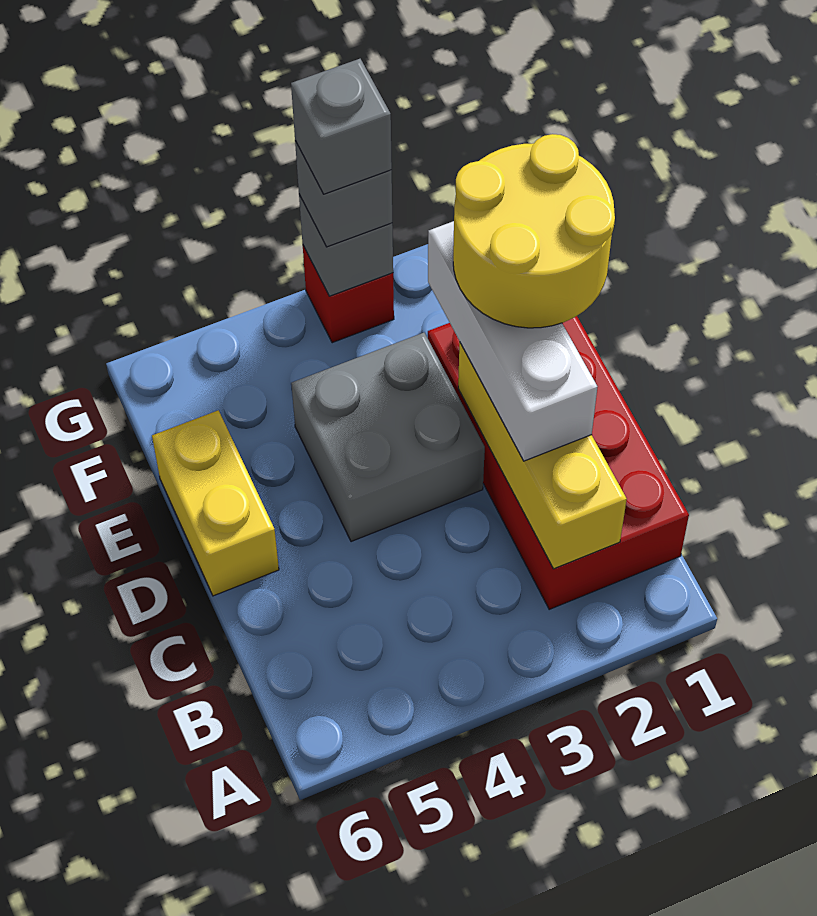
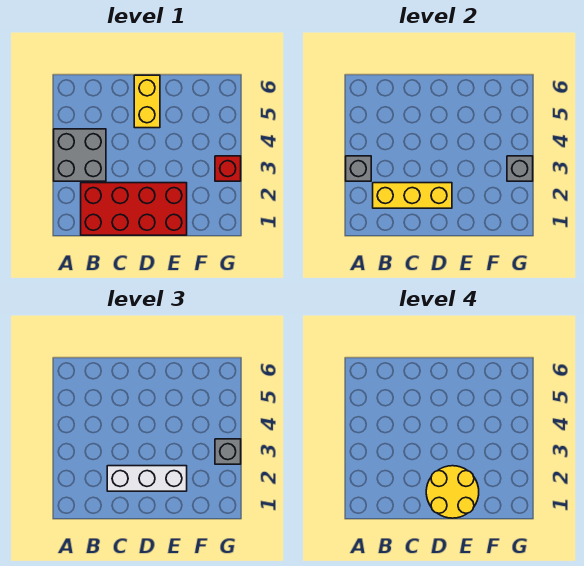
grey 2x2 brick [291,333,485,542] -> grey 2x2 brick moved to [54,129,106,181]
yellow 1x2 brick [152,410,279,596] -> yellow 1x2 brick turned to [134,75,160,128]
grey 1x1 brick [291,59,392,194] -> grey 1x1 brick moved to [346,156,371,181]

